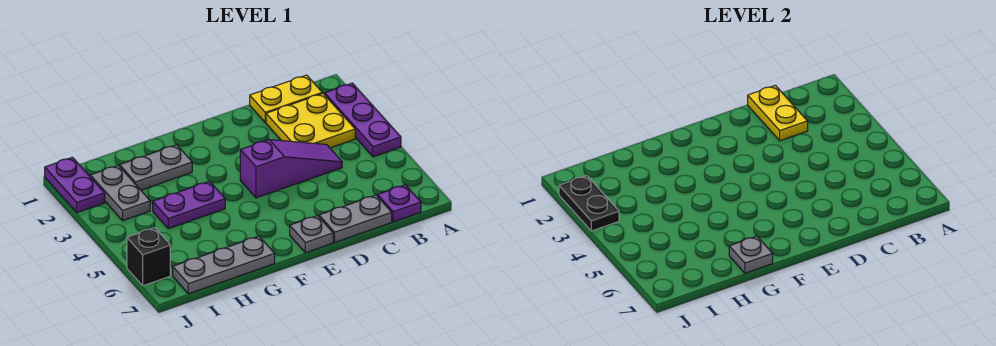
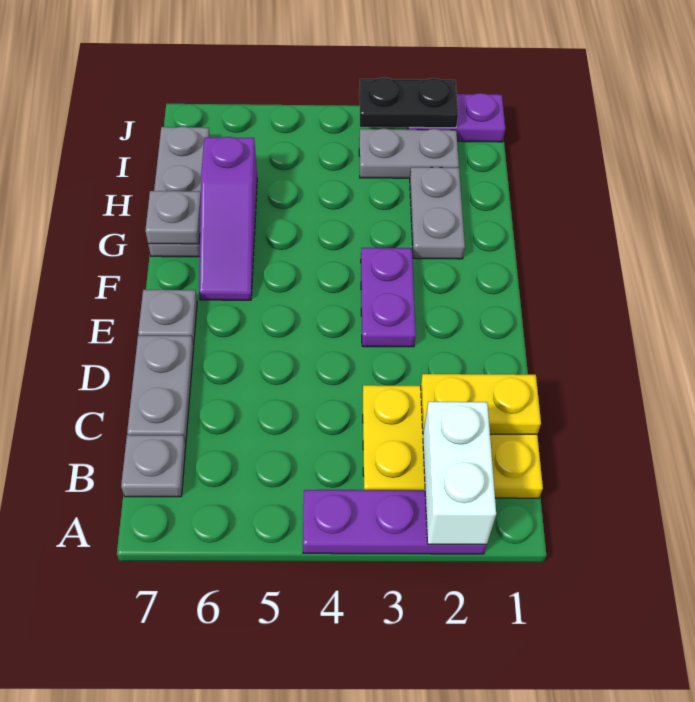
none -> white 1x2 brick [423,402,496,545]
purple 1x1 plate [378,185,421,222] -> grey 1x1 plate [121,435,186,497]
purple 1x3 slope [240,140,342,198] -> purple 1x3 slope moved to [199,137,257,300]
purple 1x2 plate [153,181,225,229] -> purple 1x2 plate moved to [361,248,416,347]
black 1x1 brick [127,228,170,286] -> none

